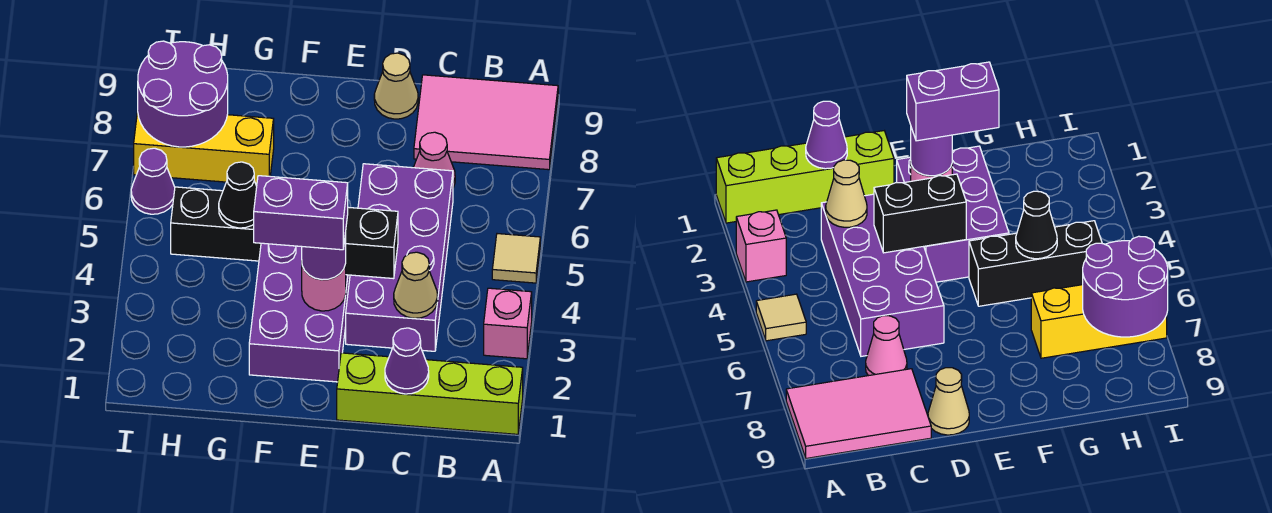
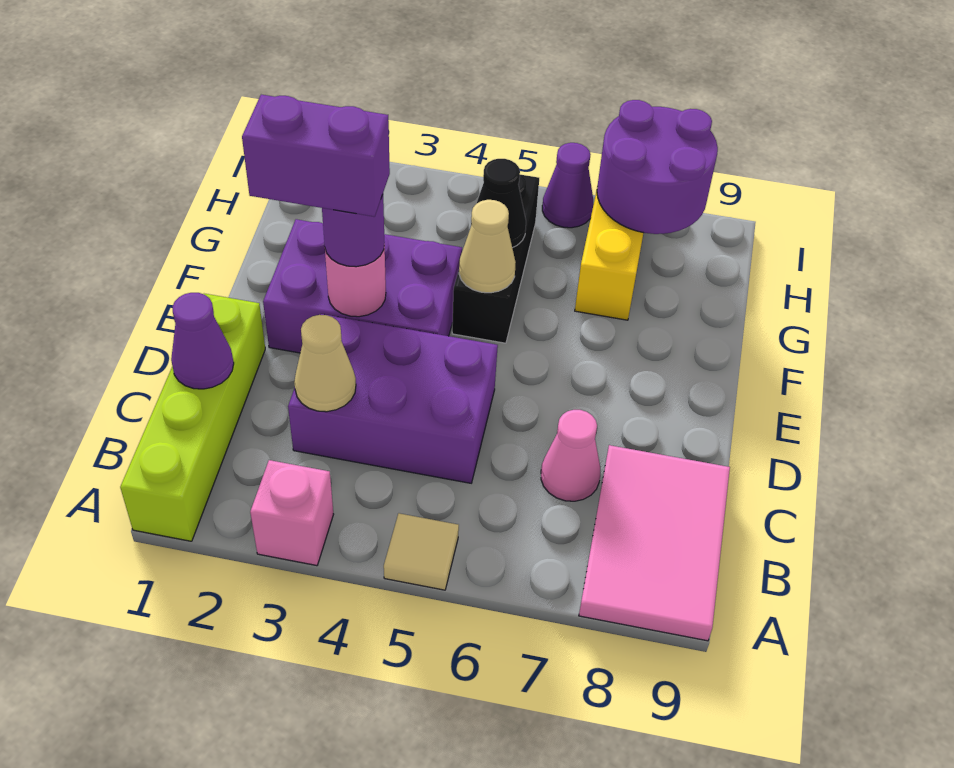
purple 2x4 brick [346,164,453,351] -> purple 2x3 brick [288,314,498,483]
black 1x2 brick [346,207,398,279] -> none
tan 1x1 cone [374,53,418,119] -> tan 1x1 cone moved to [459,200,516,293]
purple 1x2 brick [254,176,348,250] -> purple 1x2 brick turned to [242,95,390,217]

